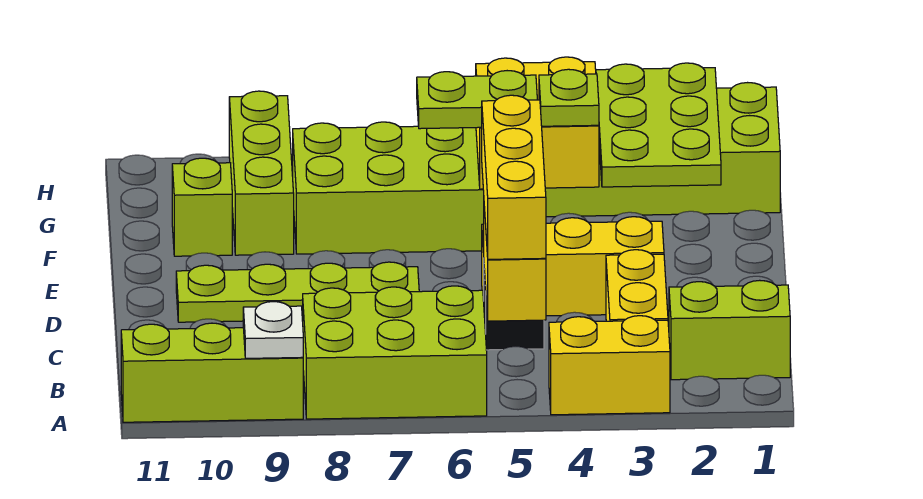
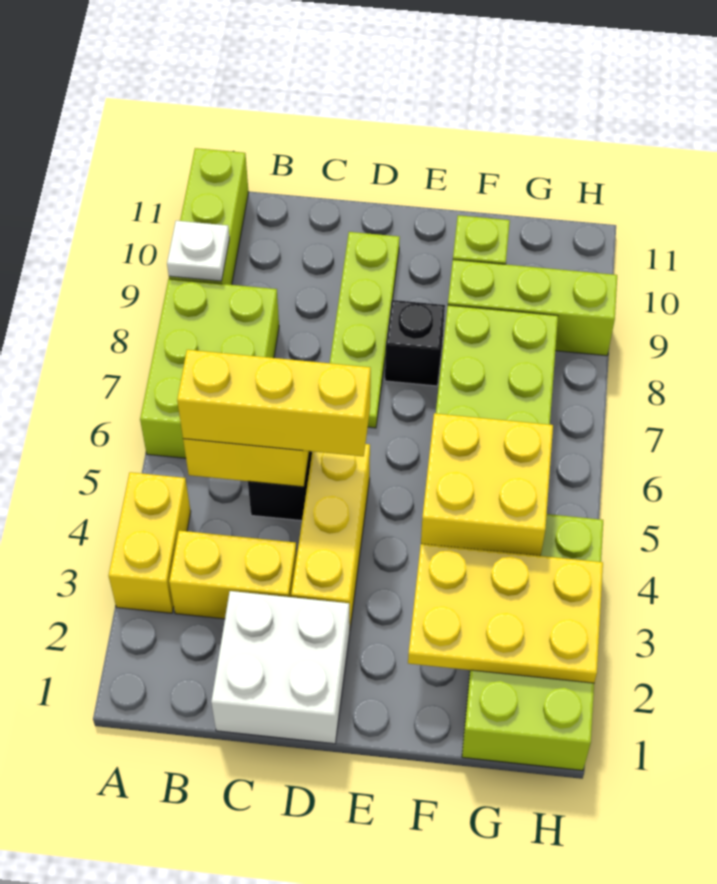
lime 1x2 brick [669,280,790,380] -> none
none -> white 2x2 brick [211,591,350,744]
none -> black 1x1 brick [385,300,445,386]
lime 2x3 plate [596,63,721,187] -> yellow 2x3 plate [408,544,603,683]
lime 1x1 plate [539,69,599,126] -> none
lime 1x2 plate [417,71,537,129] -> none

